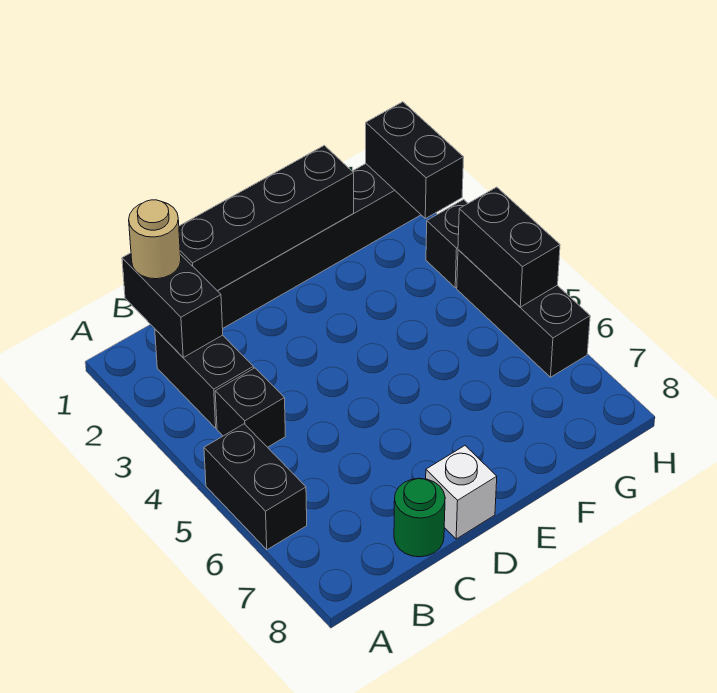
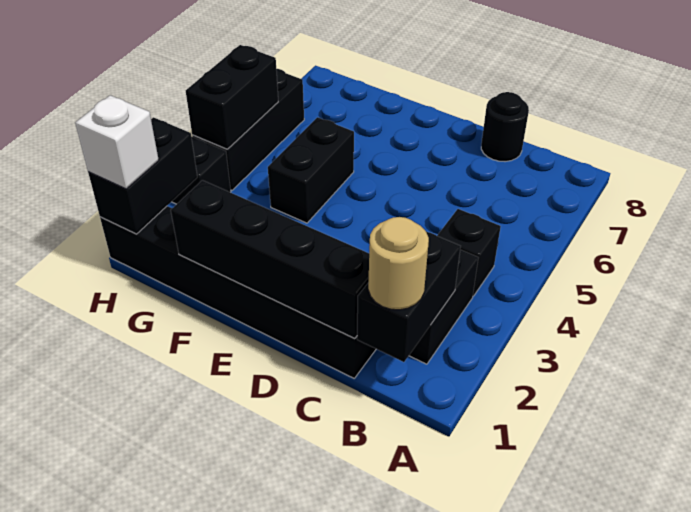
black 1x2 brick [204,424,307,550] -> black 1x2 brick moved to [268,117,354,223]
green 1x1 round brick [394,478,445,557] -> black 1x1 round brick [481,92,529,162]
white 1x1 brick [426,446,497,539] -> white 1x1 brick moved to [75,95,159,189]

